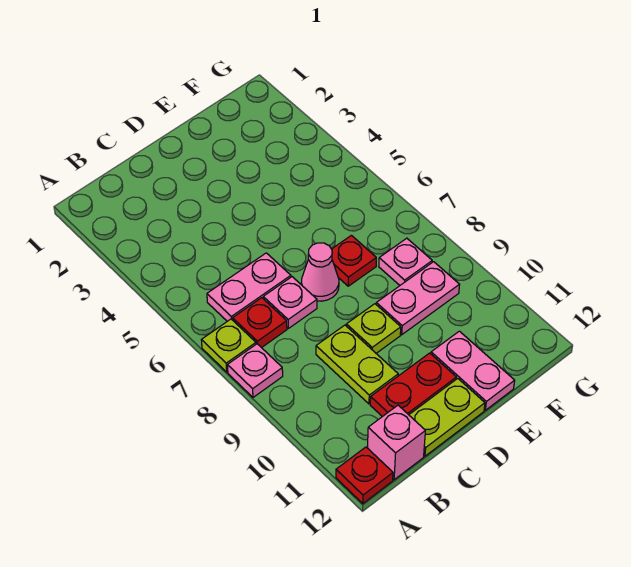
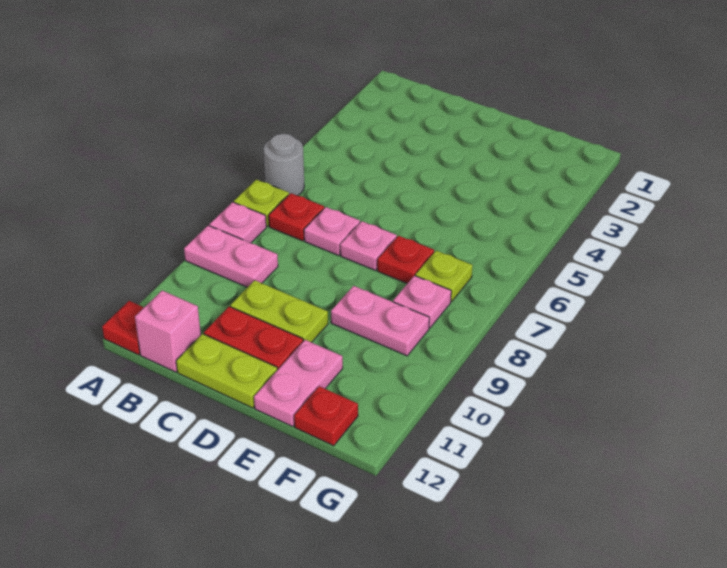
none -> grey 1x1 round brick [264,134,304,196]
pink 1x2 plate [207,253,291,321] -> pink 1x2 plate moved to [184,225,278,287]
lime 1x2 plate [316,325,398,404] -> lime 1x2 plate turned to [230,280,328,342]
pink 1x1 cone [301,243,339,301] -> pink 1x1 plate [340,221,397,271]
lime 1x1 plate [346,304,401,353] -> lime 1x1 plate moved to [415,251,473,302]
none -> red 1x1 plate [294,386,358,446]

